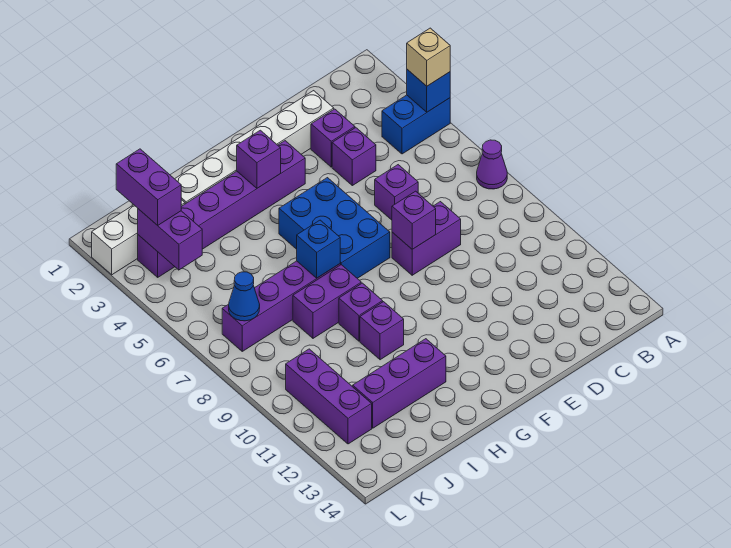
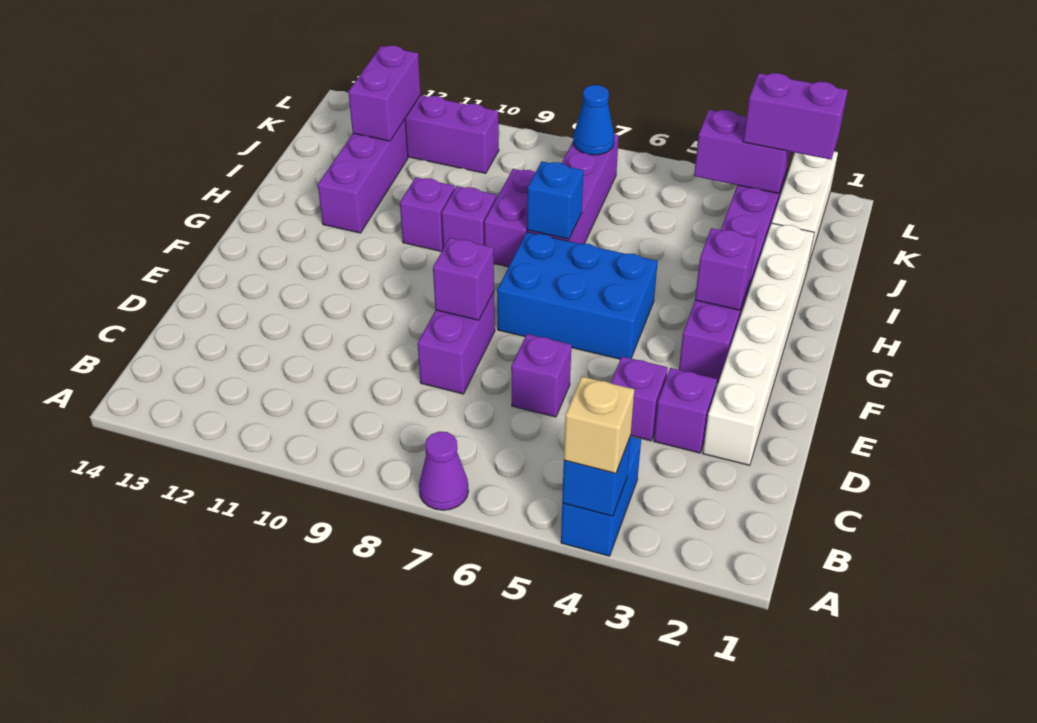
none -> purple 1x2 brick [348,46,421,141]

